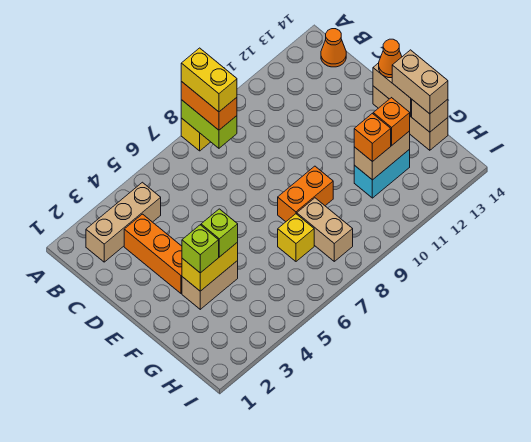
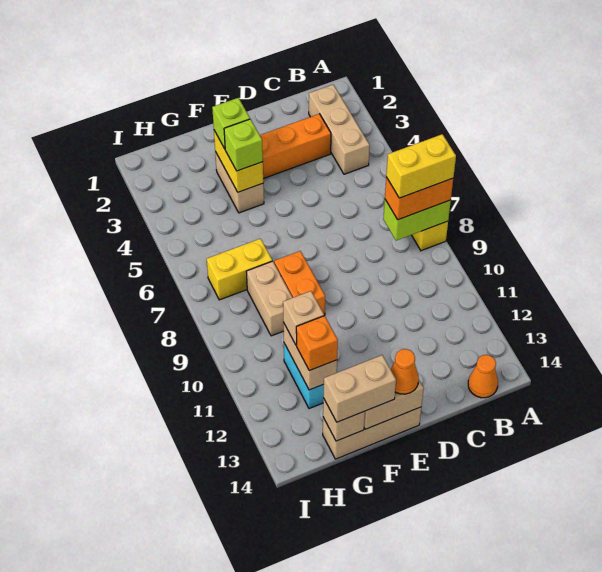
yellow 1x1 brick [278,214,314,261] -> yellow 1x2 brick [206,238,272,300]
tan 1x2 brick [297,198,353,261] -> tan 1x2 brick turned to [246,261,292,336]
orange 1x1 brick [354,114,391,162] -> tan 1x1 brick [283,291,324,345]

